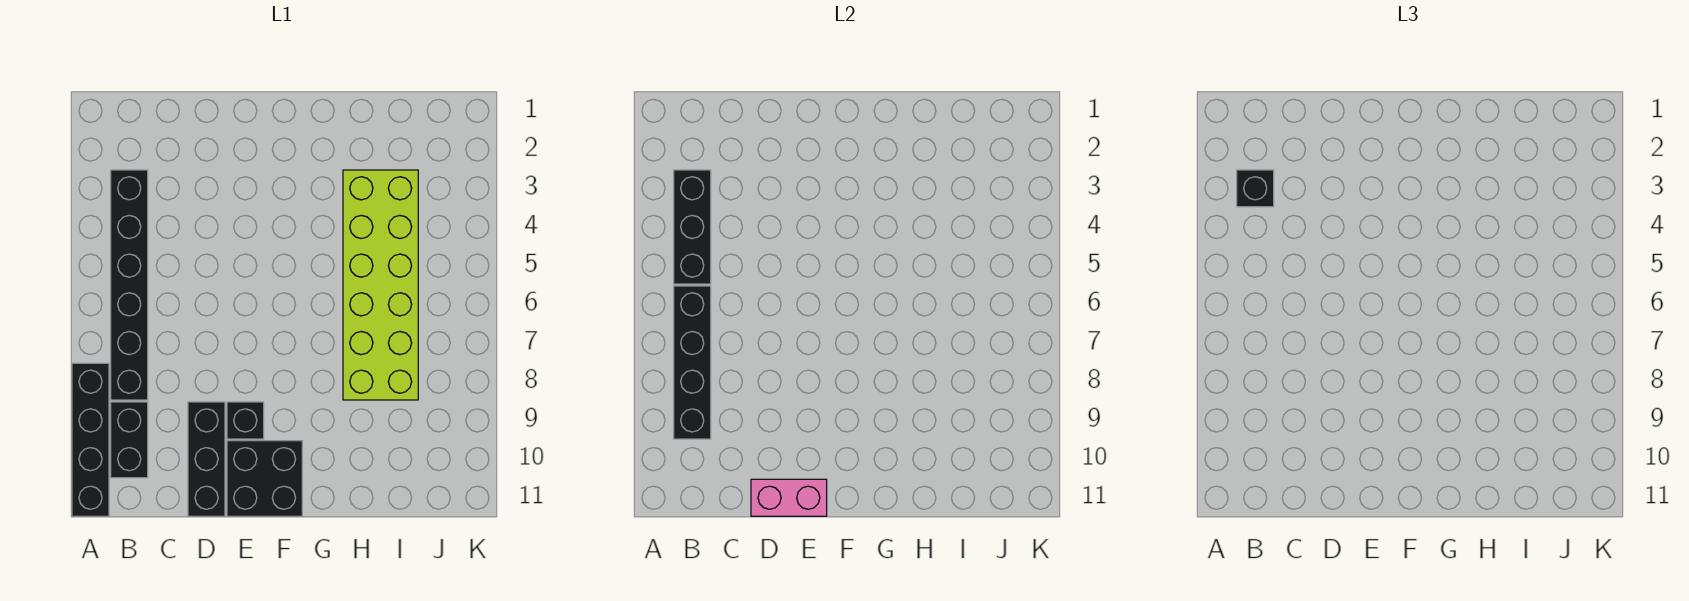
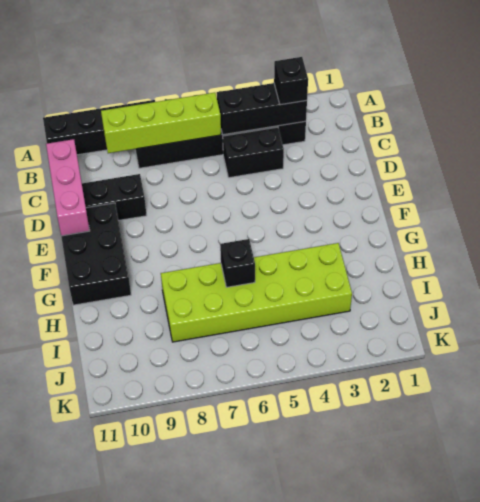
black 1x4 brick [674,286,711,439] -> lime 1x4 brick [101,93,221,153]
black 1x2 brick [111,402,148,478] -> black 1x2 brick moved to [223,127,284,178]
pink 1x2 brick [751,479,827,516] -> pink 1x3 brick [46,139,90,236]
black 1x1 brick [227,402,264,439] -> black 1x1 brick moved to [220,239,255,287]
black 2x2 brick [227,441,302,516] -> black 2x3 brick [61,203,131,305]

